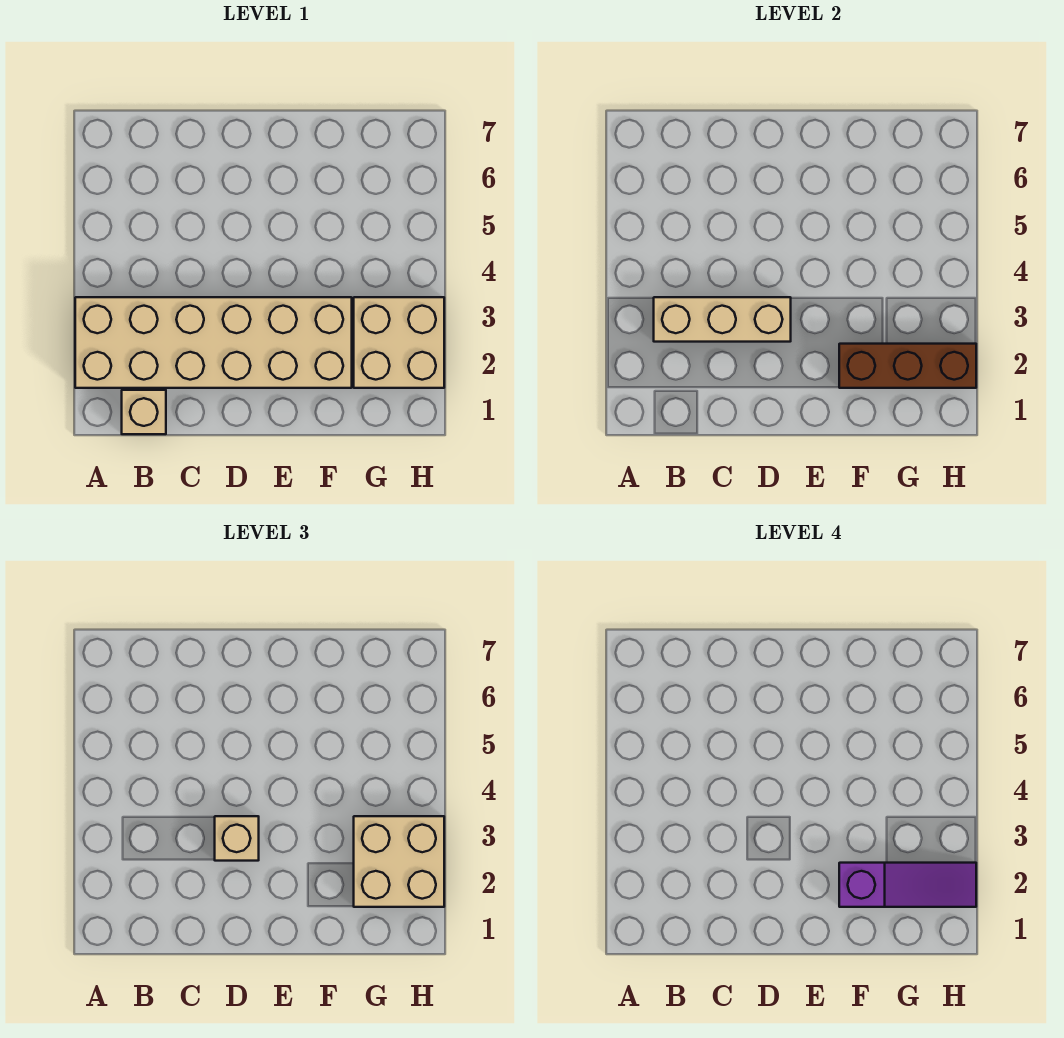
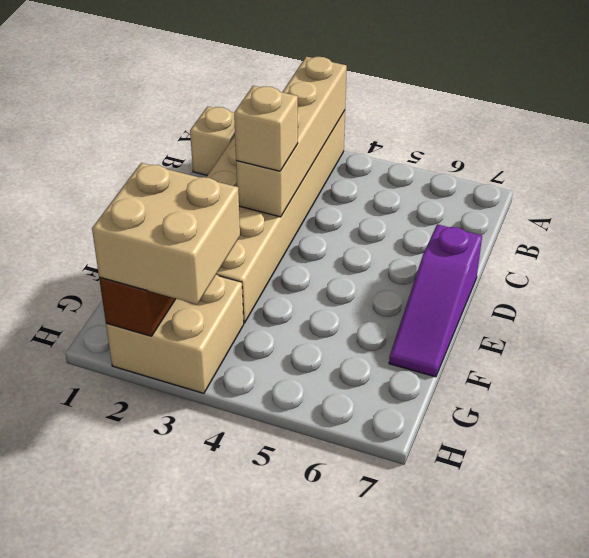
tan 1x3 brick [654,297,791,342] -> tan 1x4 brick [236,56,347,217]
purple 1x3 slope [839,863,976,907] -> purple 1x3 slope moved to [389,224,482,377]

